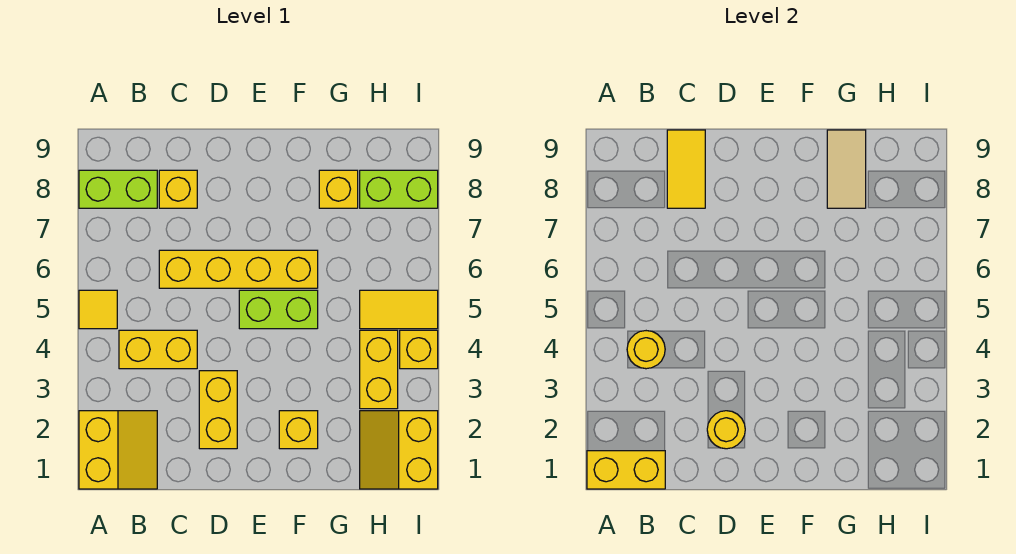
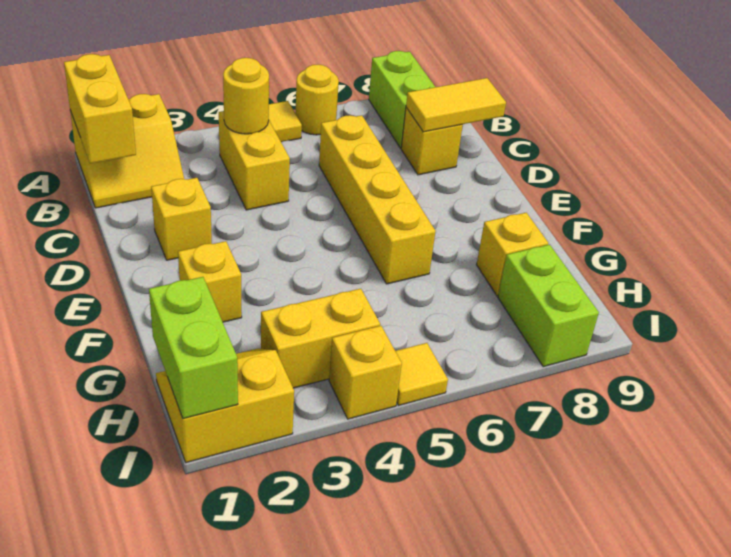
yellow 1x2 brick [199,371,237,449] -> yellow 1x1 brick [151,178,212,260]
yellow 1x1 round brick [707,411,745,449] -> yellow 1x1 round brick moved to [295,65,339,135]
lime 1x2 brick [239,290,318,329] -> lime 1x2 brick moved to [149,277,238,419]
tan 1x2 tile [827,130,866,208] -> none
yellow 1x2 tile [360,290,438,329] -> yellow 1x1 tile [396,343,448,405]

